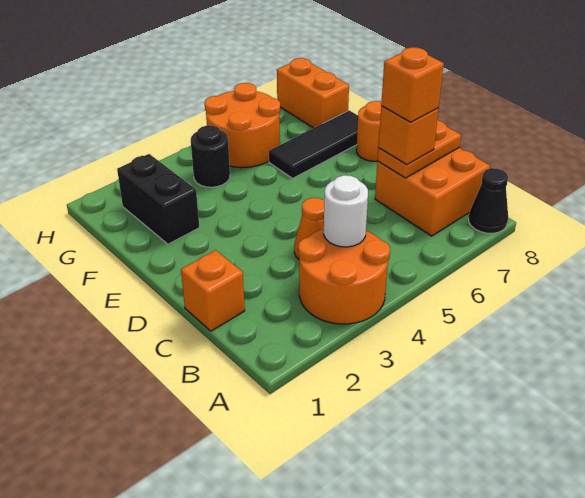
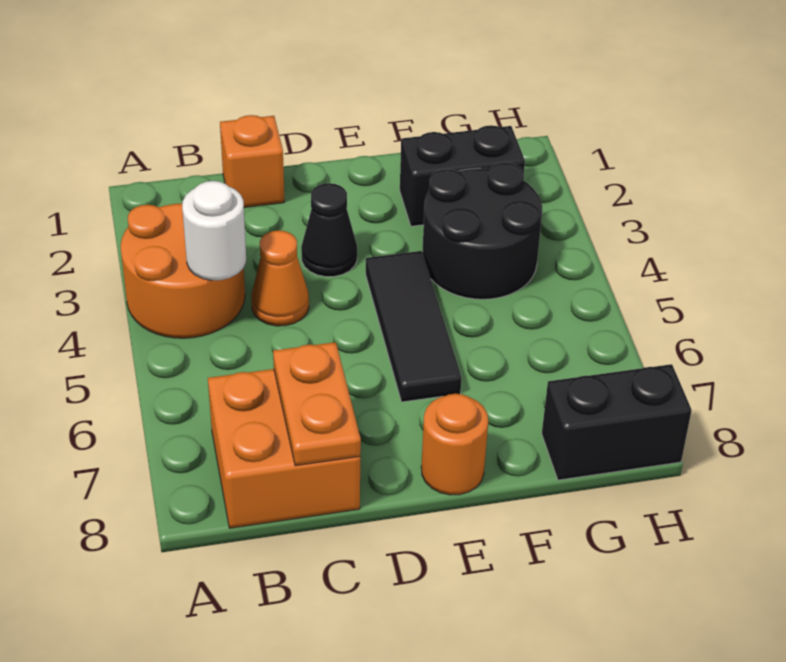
black 1x1 cone [469,168,508,233] -> black 1x1 cone moved to [301,183,357,277]
orange 1x1 brick [378,106,439,165] -> none
orange 1x1 brick [381,47,444,122] -> none
black 1x3 tile [269,110,358,178] -> black 1x3 tile moved to [366,251,462,402]
black 1x1 round brick [191,125,230,187] -> black 2x2 round brick [422,162,542,299]
orange 2x2 round brick [205,83,280,168] -> none
orange 1x2 brick [277,58,349,128] -> black 1x2 brick [542,364,692,480]

